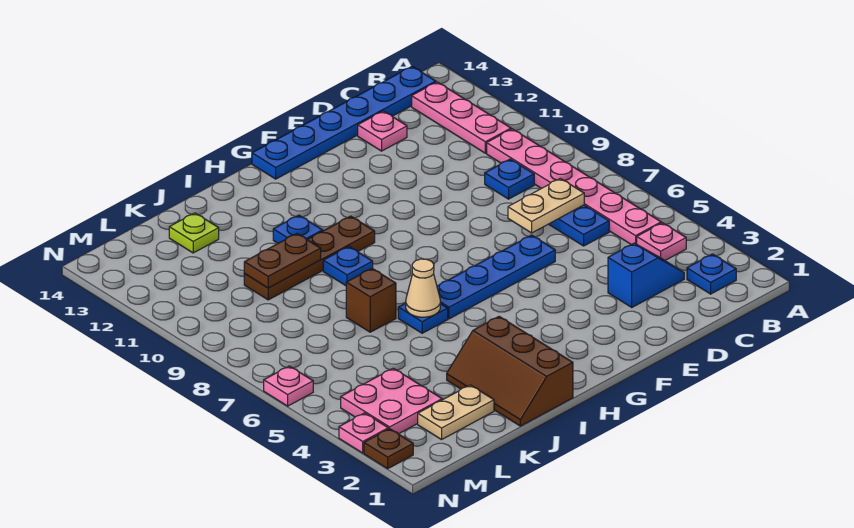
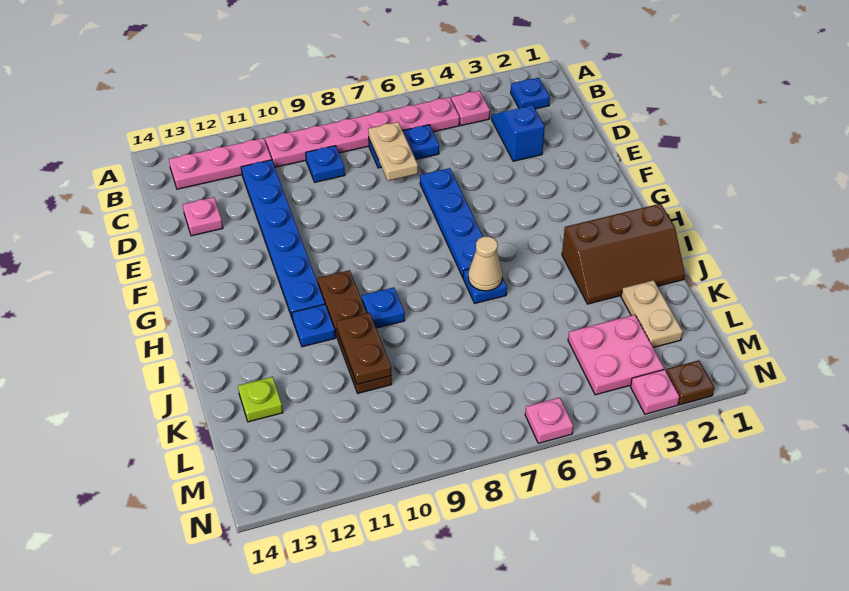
blue 1x6 plate [252,66,436,179] -> blue 1x6 plate moved to [241,160,325,320]
brown 1x1 brick [346,268,396,332] -> none

